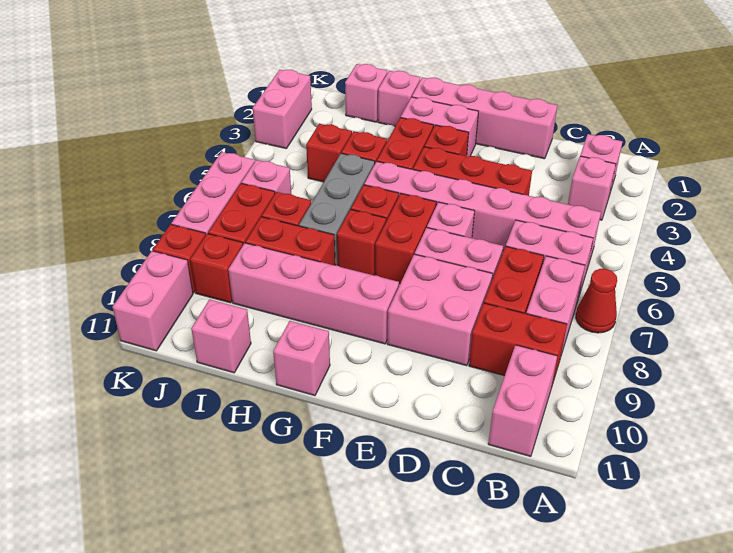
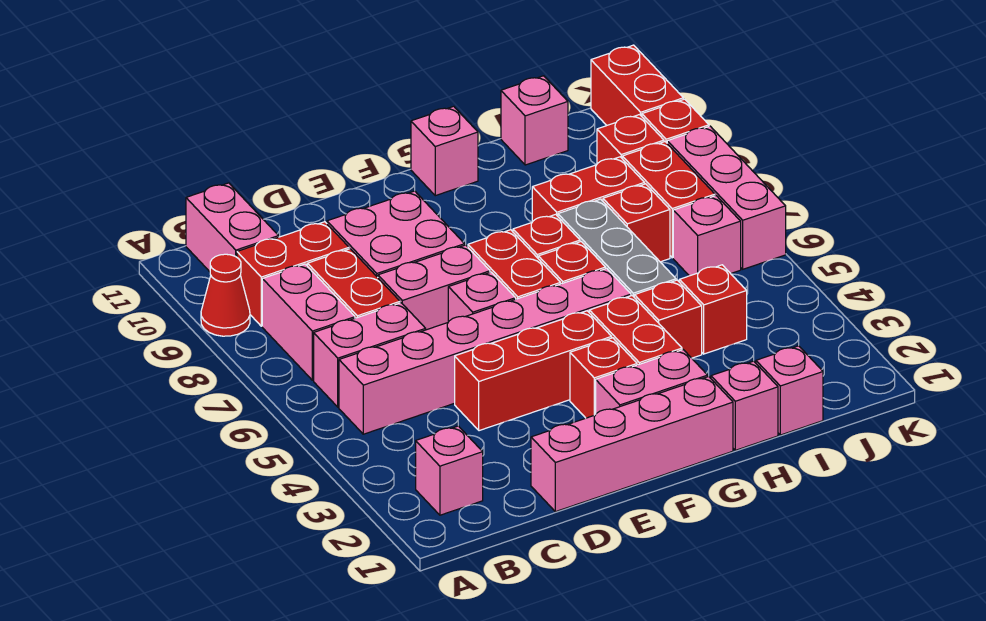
red 1x1 cone [576,269,617,333] -> red 1x1 cone moved to [201,254,250,336]
pink 1x1 brick [568,156,616,220] -> none
pink 1x4 brick [228,243,399,344] -> none
pink 1x2 brick [253,70,312,148] -> none
pink 1x2 brick [113,251,193,351] -> red 1x2 brick [591,45,683,125]

